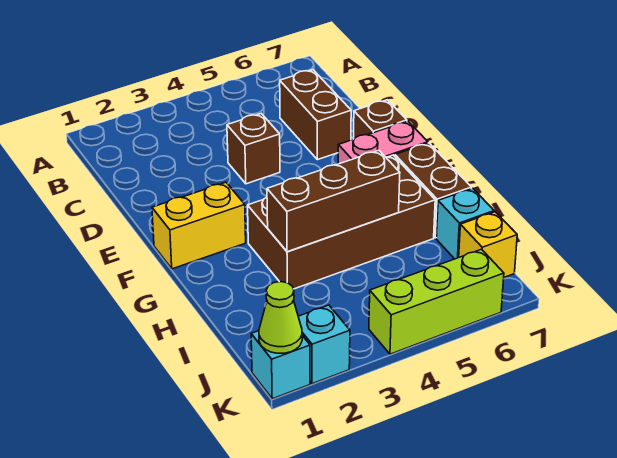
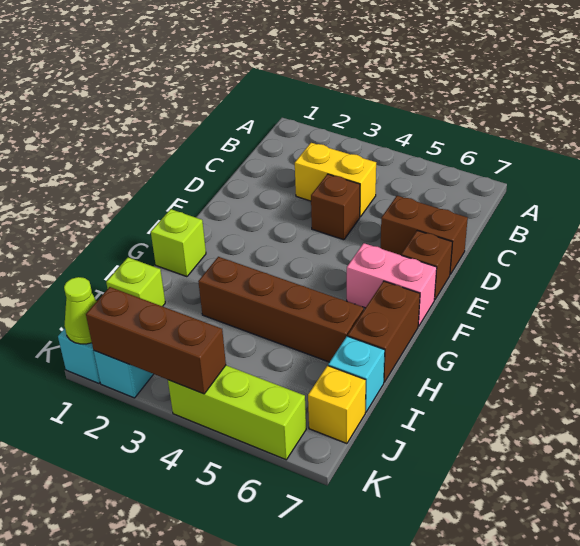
brown 1x2 brick [280,70,351,160] -> brown 1x2 brick turned to [381,196,468,274]
yellow 1x2 brick [152,182,246,269] -> yellow 1x2 brick moved to [295,143,376,217]
none -> lime 1x1 brick [151,209,206,277]
brown 2x4 brick [248,155,435,289] -> brown 1x4 brick [198,257,364,362]
brown 1x3 brick [267,150,400,252] -> brown 1x3 brick moved to [86,287,226,394]
none -> lime 1x1 brick [106,258,165,306]

